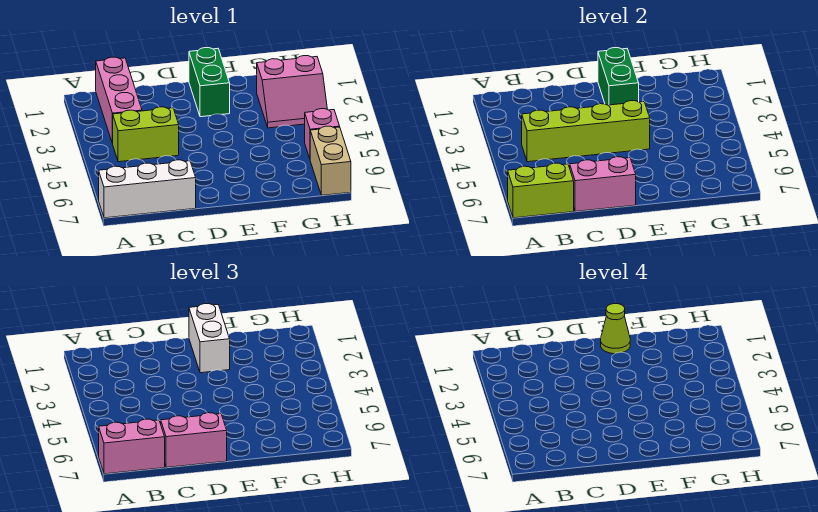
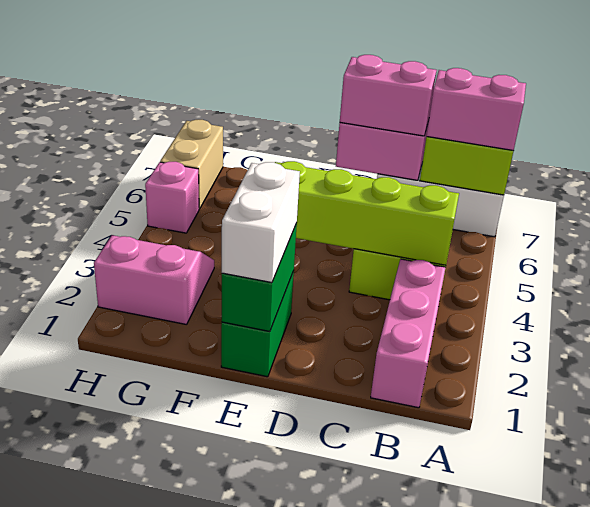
lime 1x1 cone [601,304,630,354] -> none

